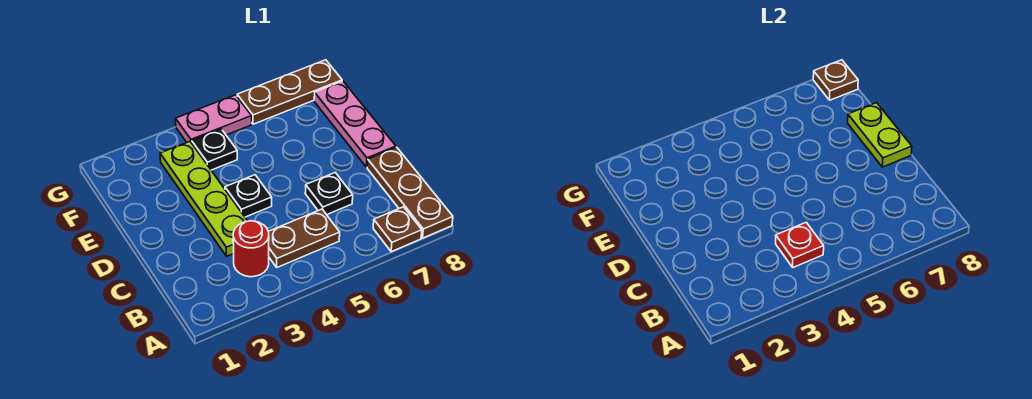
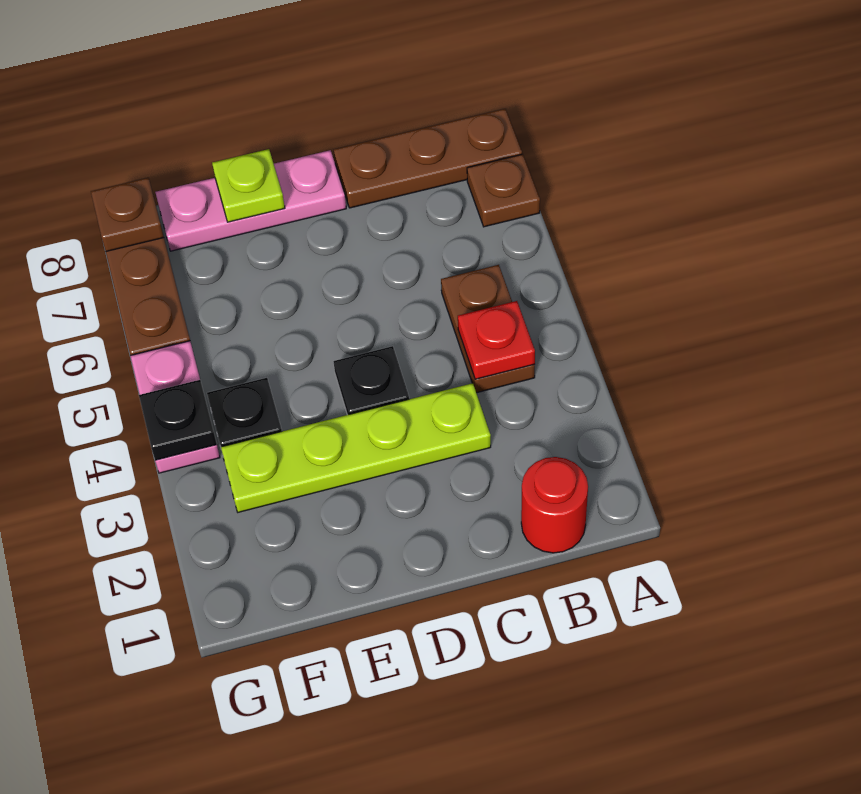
red 1x1 round brick [233,221,269,277] -> red 1x1 round brick moved to [521,457,588,553]
black 1x1 plate [305,173,353,215] -> black 1x1 plate moved to [139,380,217,460]
lime 1x2 plate [848,103,912,167] -> lime 1x1 plate [212,149,285,222]

